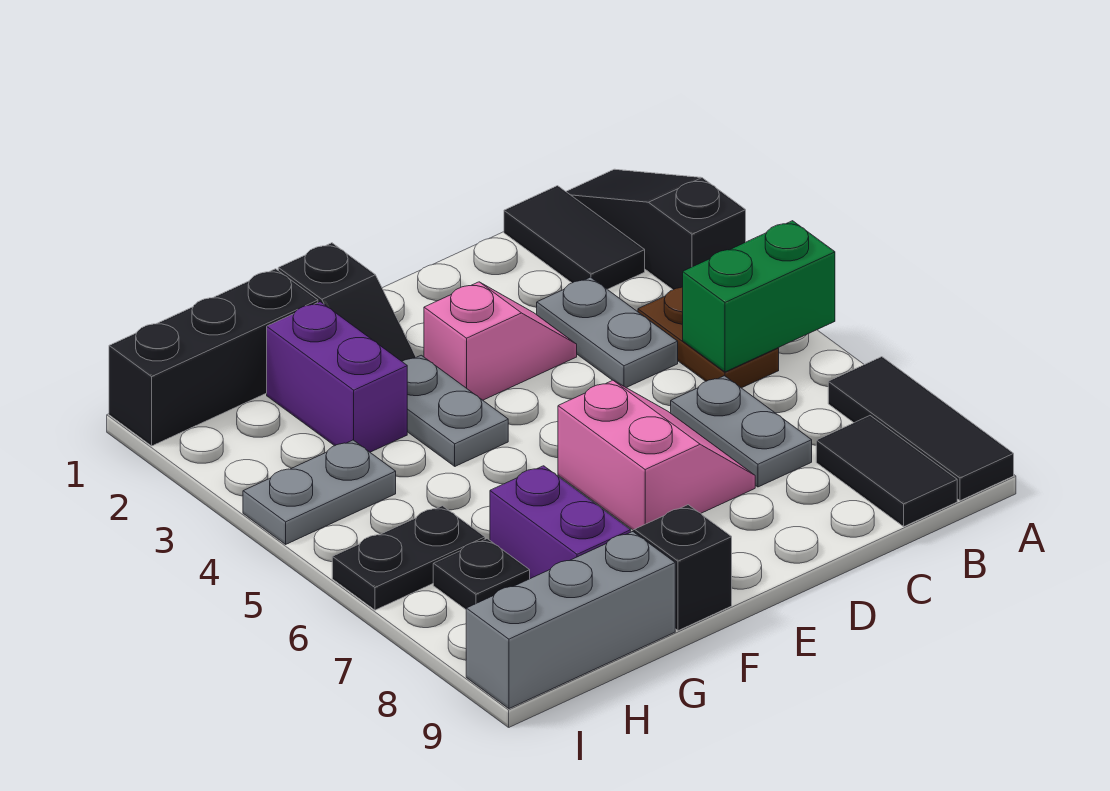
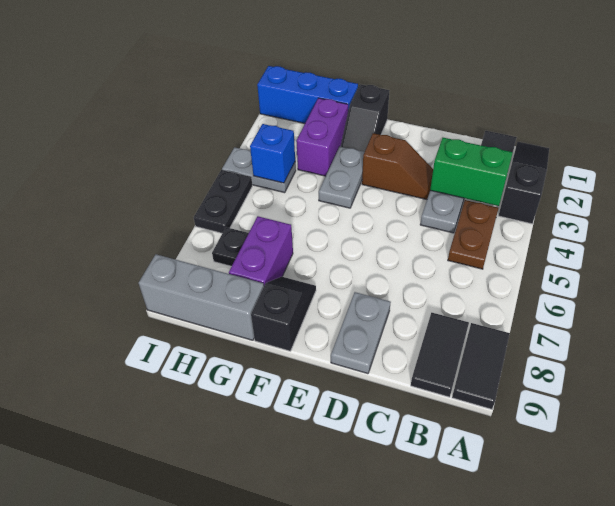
green 1x2 brick [683,221,835,372] -> green 1x2 brick moved to [430,138,513,206]
black 1x3 tile [828,357,1014,501] -> black 1x2 tile [452,323,510,409]
grey 1x2 plate [671,376,812,487] -> grey 1x2 plate moved to [331,292,391,374]
pink 1x2 slope [424,282,577,400] -> brown 1x2 slope [362,133,433,199]
pink 2x2 slope [558,380,755,530] -> none
black 1x3 brick [109,269,318,446] -> blue 1x3 brick [257,66,358,123]
none -> blue 1x1 brick [250,124,295,183]
black 1x2 plate [332,506,485,610] -> black 1x2 plate turned to [194,170,252,233]

